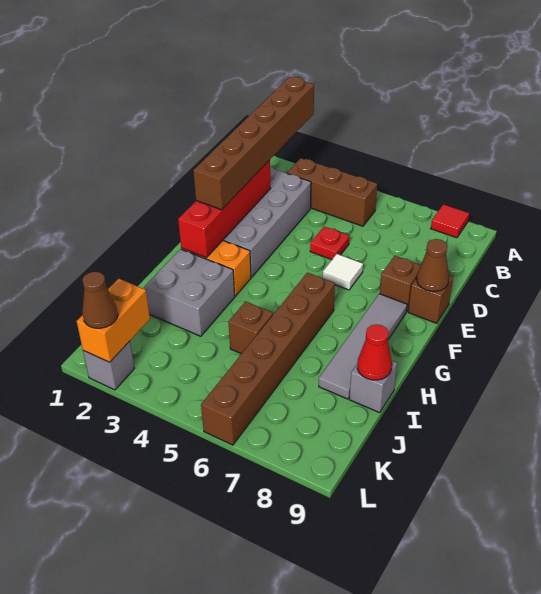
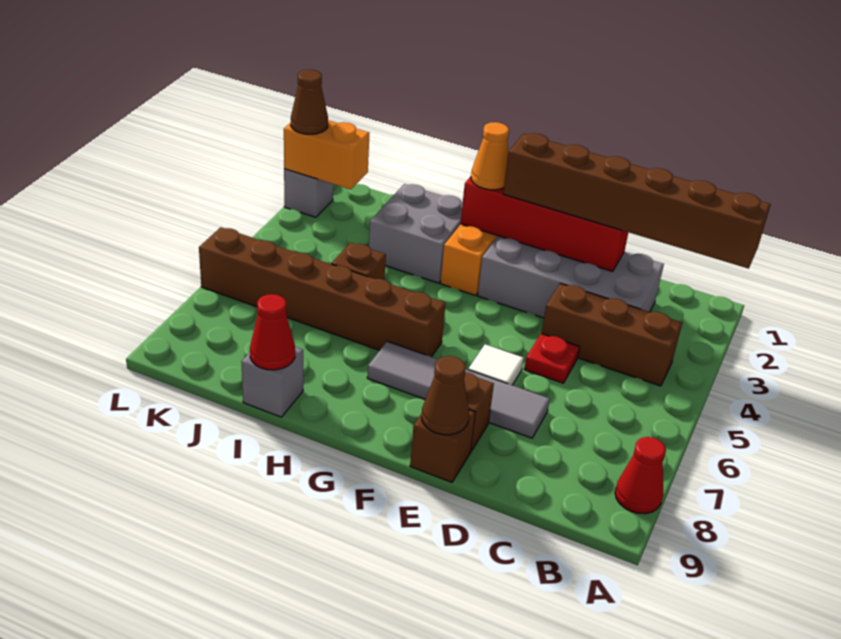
red 1x1 tile [431,204,469,238] -> red 1x1 cone [615,437,666,514]
brown 1x3 brick [287,158,377,226] -> brown 1x3 brick turned to [541,283,682,386]
grey 1x4 tile [319,294,407,399] -> grey 1x4 tile moved to [367,341,550,438]
none -> orange 1x1 cone [471,122,509,190]

